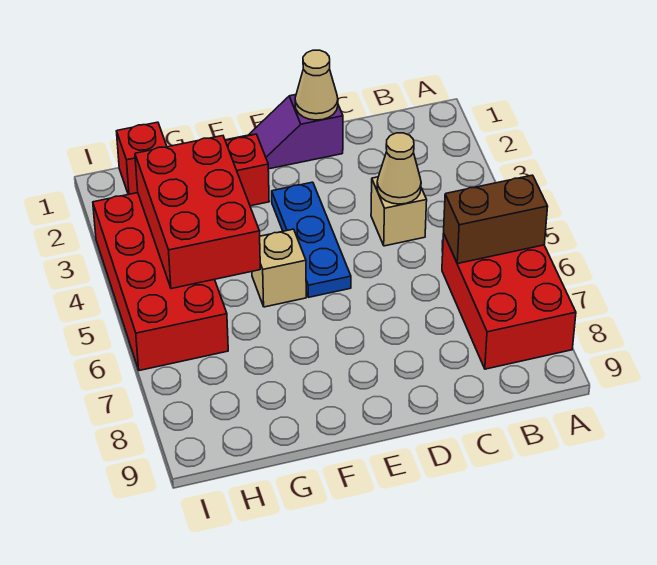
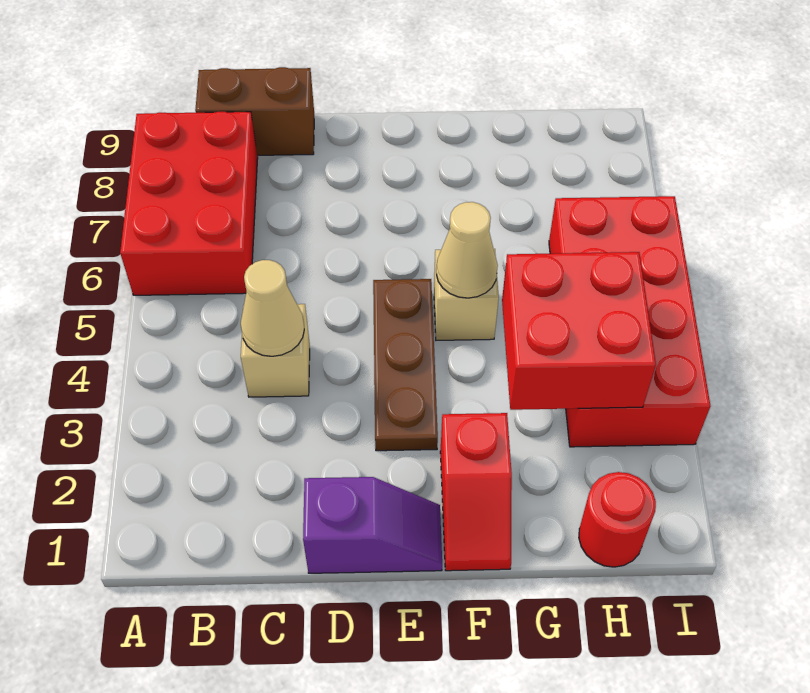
brown 1x2 brick [444,175,548,264] -> brown 1x2 brick moved to [195,67,314,155]
tan 1x1 cone [295,50,338,120] -> tan 1x1 cone moved to [436,202,498,298]
blue 1x3 plate [272,182,351,297] -> brown 1x3 plate [373,279,438,451]
red 2x3 brick [135,136,260,289] -> red 2x2 brick [502,252,656,410]
red 1x1 brick [117,122,167,195] -> red 1x1 round brick [579,472,656,567]

